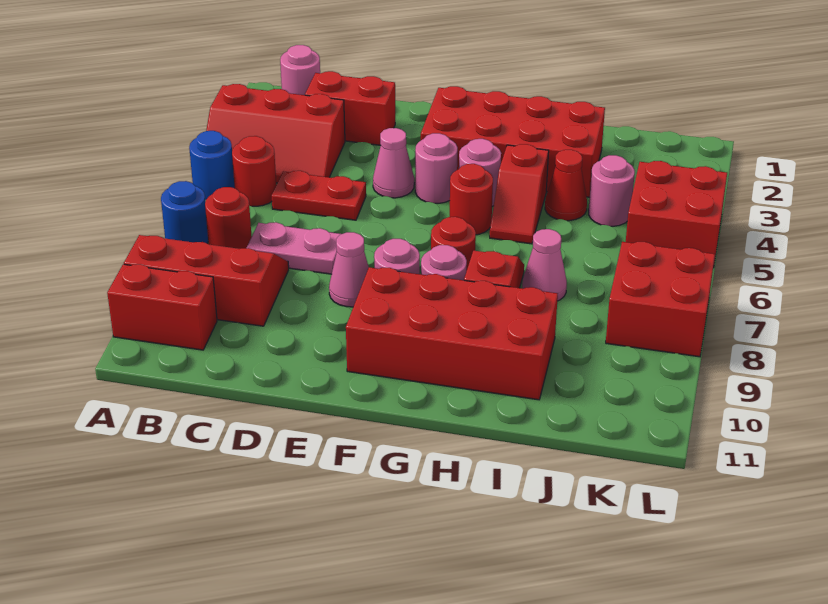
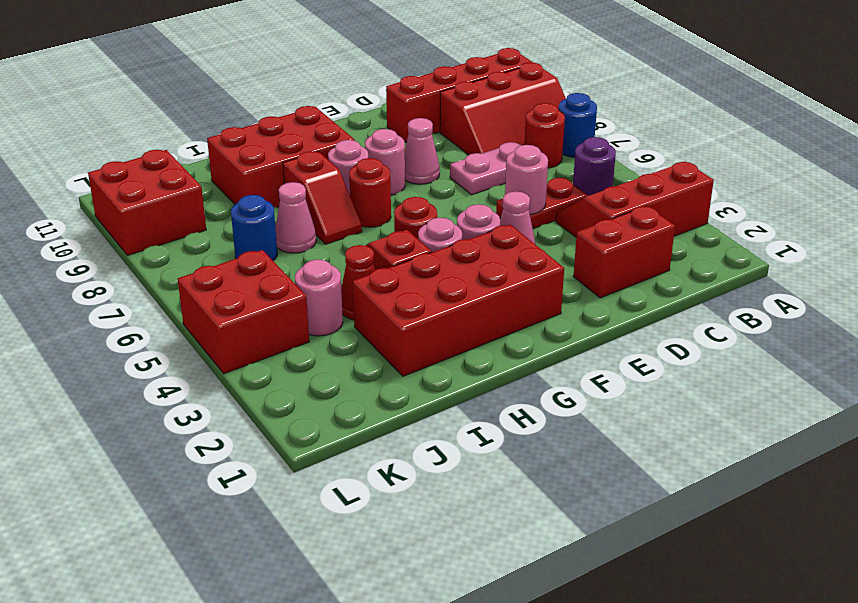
blue 1x1 round brick [189,131,235,200] -> blue 1x1 round brick moved to [231,195,277,261]
red 1x2 brick [107,264,217,350] -> red 1x4 brick [386,48,533,142]
pink 1x1 round brick [280,45,320,95] -> pink 1x1 round brick moved to [505,145,548,214]
red 1x1 round brick [232,136,276,206] -> purple 1x1 round brick [573,137,616,196]
red 2x4 brick [346,267,558,400] -> red 2x3 brick [207,106,355,208]
red 2x2 brick [606,242,715,357] -> red 2x2 brick moved to [88,150,206,255]

